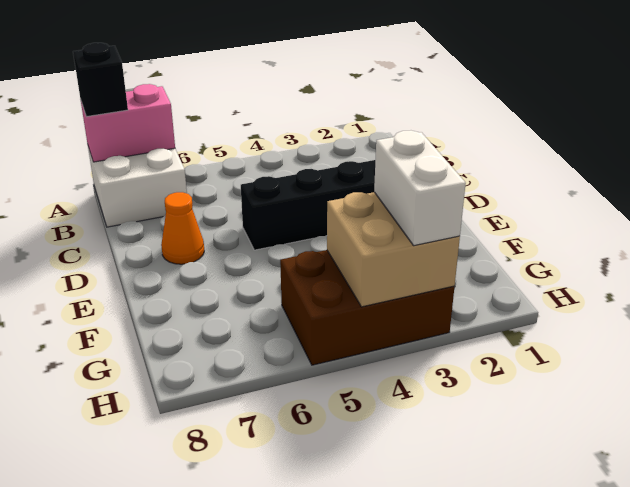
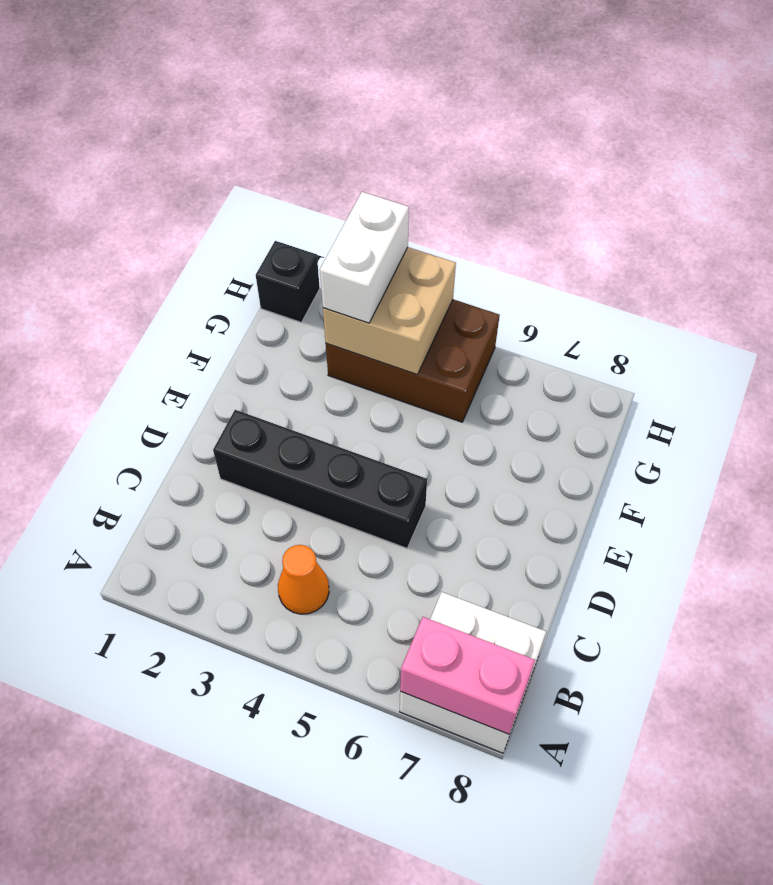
black 1x1 brick [73,43,128,117] -> black 1x1 brick moved to [256,241,320,323]
orange 1x1 cone [161,192,204,264] -> orange 1x1 cone moved to [278,545,329,614]

